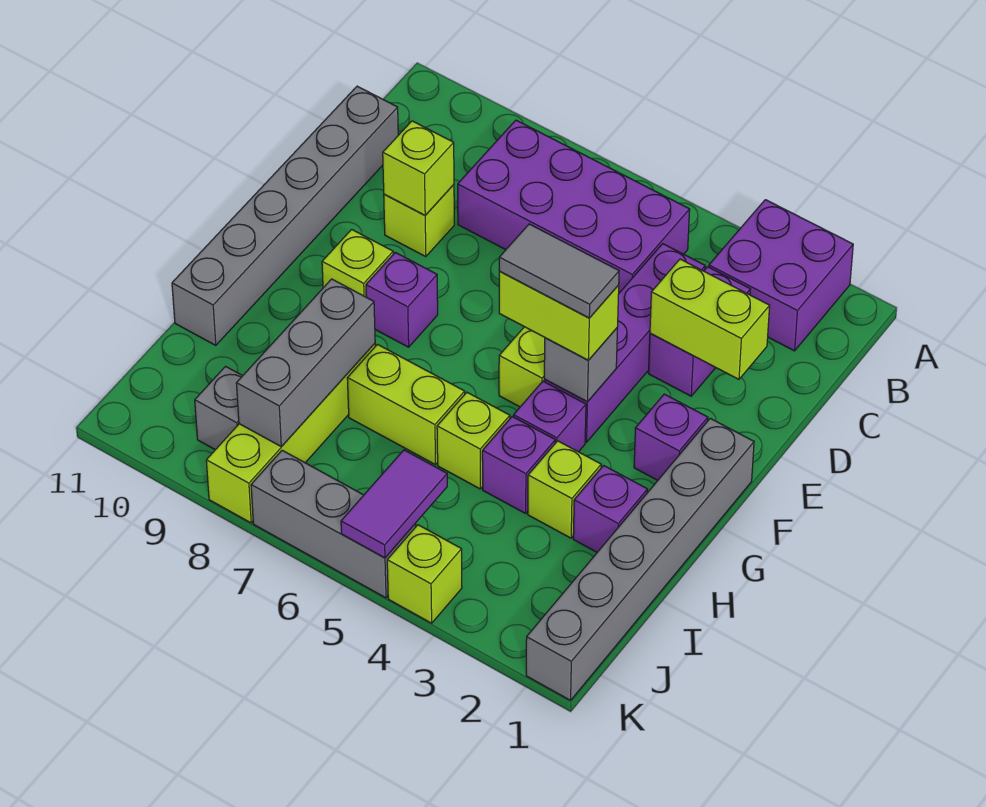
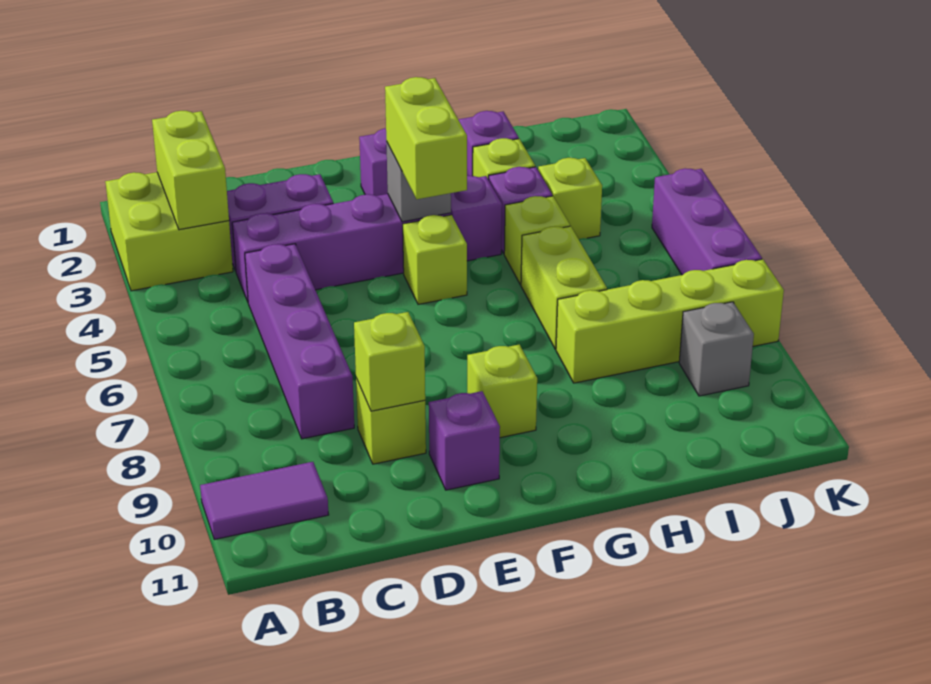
purple 2x2 brick [709,200,853,351] -> lime 2x2 brick [105,172,233,291]
purple 2x4 brick [458,120,690,293] -> purple 1x4 brick [245,244,354,439]
grey 1x6 brick [172,86,398,345] -> none
lime 1x2 brick [650,259,770,379] -> lime 1x2 brick moved to [152,111,229,230]
grey 1x6 brick [526,418,754,700] -> none
grey 1x2 tile [499,224,619,318] -> none
purple 1x1 brick [366,252,438,347] -> purple 1x1 brick moved to [429,391,500,490]
grey 1x3 brick [236,279,375,447] -> none
purple 1x2 tile [341,450,447,558] -> purple 1x2 tile moved to [200,462,329,539]
lime 1x1 brick [387,525,462,623] -> lime 1x1 brick moved to [538,158,602,239]
grey 1x3 brick [251,450,416,598] -> purple 1x3 brick [652,168,762,275]

